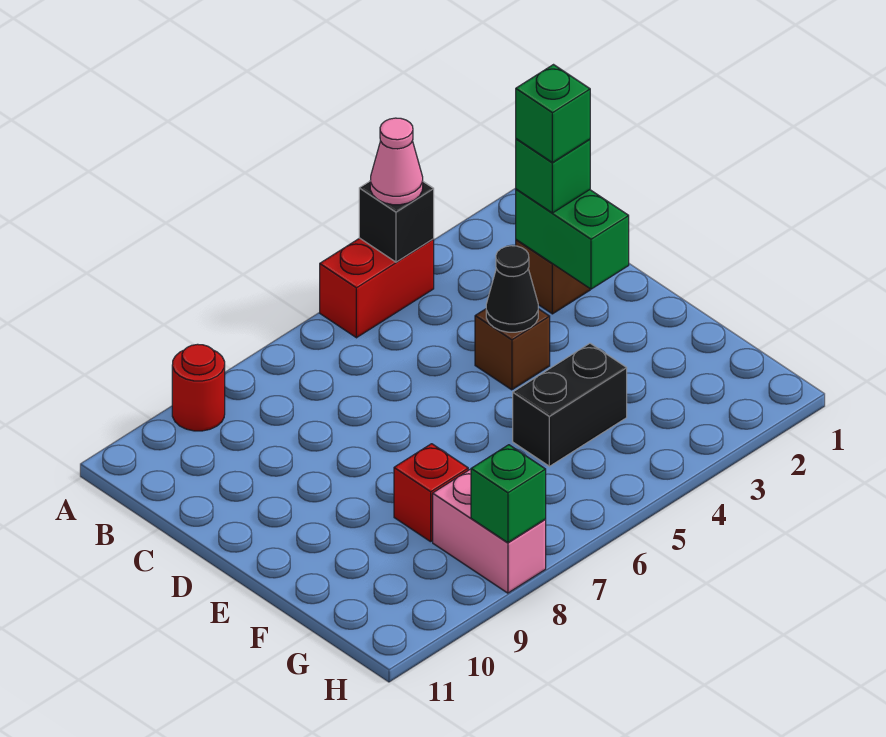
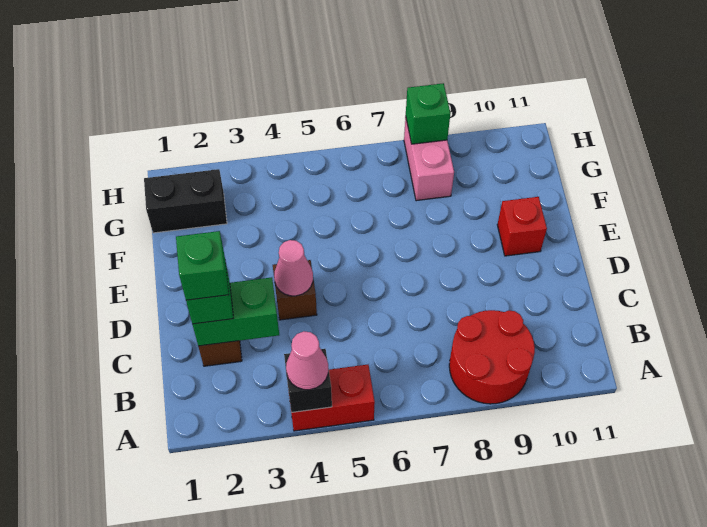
red 1x1 round brick [172,344,225,431] -> red 2x2 round brick [449,310,535,404]
green 1x2 brick [516,189,629,289] -> green 1x2 brick turned to [192,277,279,346]
black 1x1 cone [486,246,538,332] -> pink 1x1 cone [274,240,313,296]
black 1x2 brick [513,343,627,466] -> black 1x2 brick moved to [144,169,227,233]
red 1x1 brick [394,444,468,542] -> red 1x1 brick moved to [497,197,547,256]

